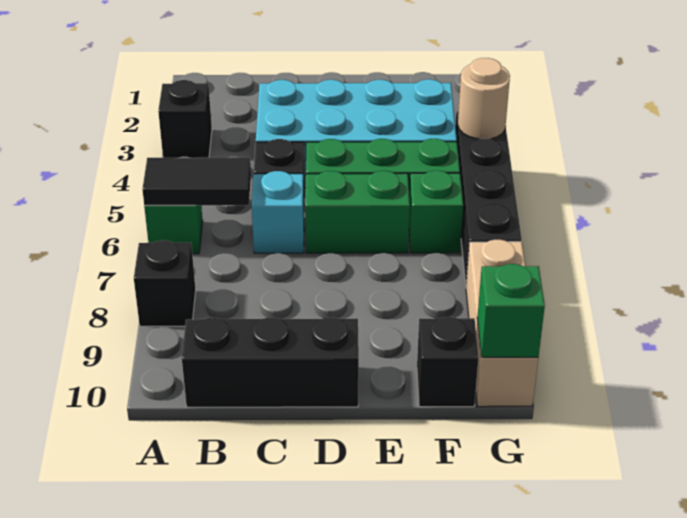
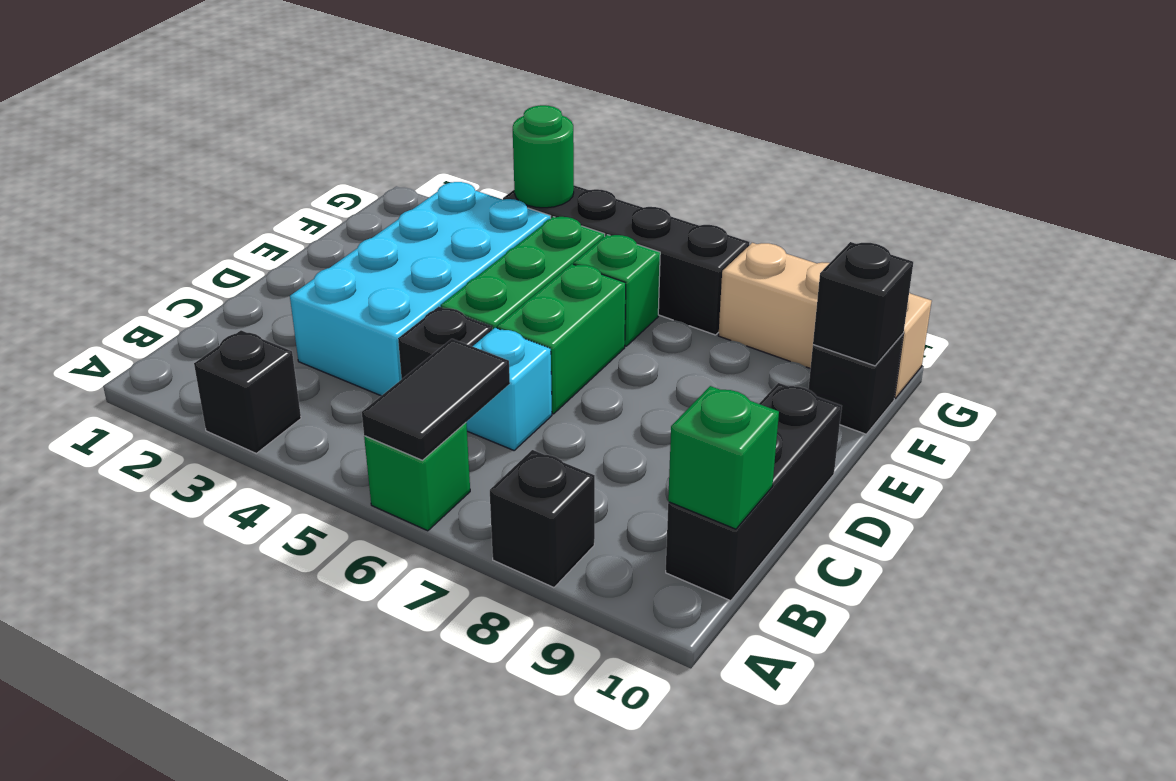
none -> black 1x1 brick [813,242,913,366]
tan 1x1 round brick [458,58,510,139] -> green 1x1 round brick [513,105,574,208]
green 1x1 brick [477,264,545,357] -> green 1x1 brick moved to [668,386,779,529]

